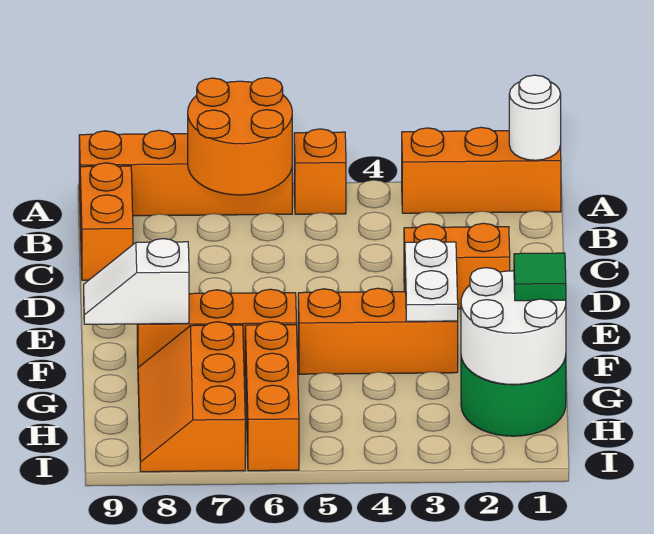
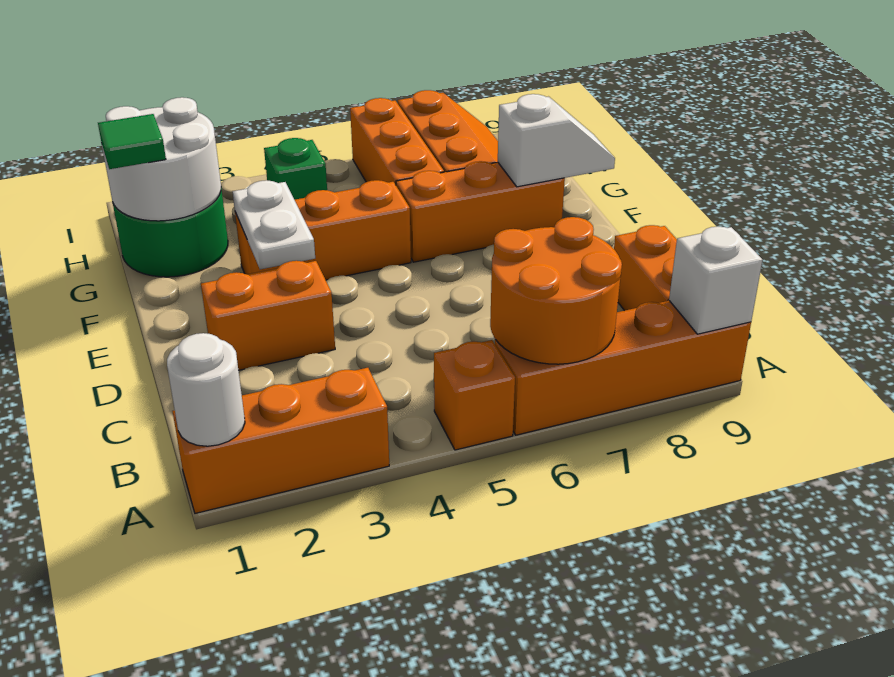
none -> white 1x1 brick [669,227,762,334]
none -> green 1x1 brick [264,138,327,200]

